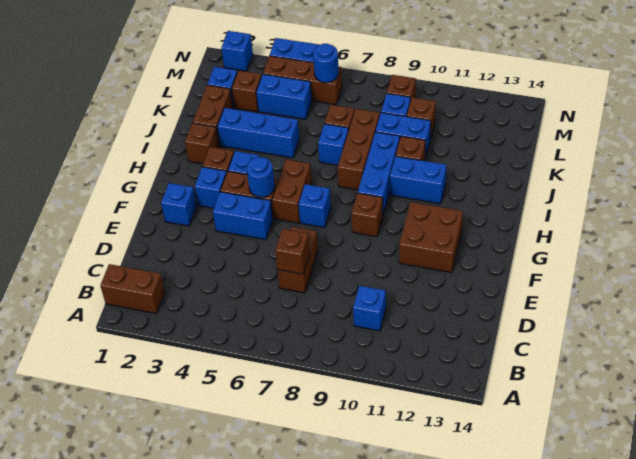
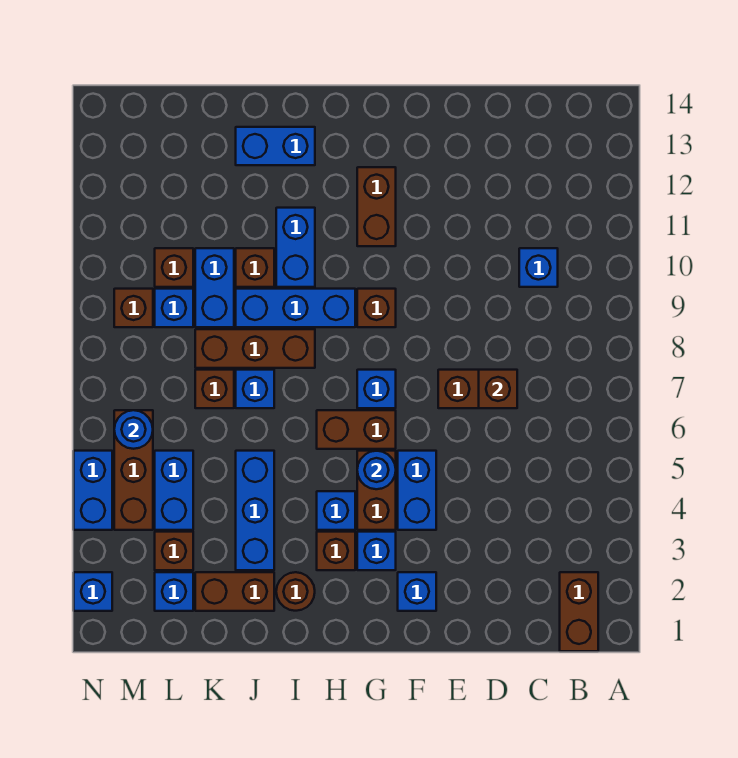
brown 2x2 brick [399,202,463,273] -> brown 1x2 brick [357,167,396,246]
brown 1x1 brick [185,123,219,164] -> brown 1x1 round brick [276,572,315,611]
none -> blue 1x2 brick [236,127,315,165]

